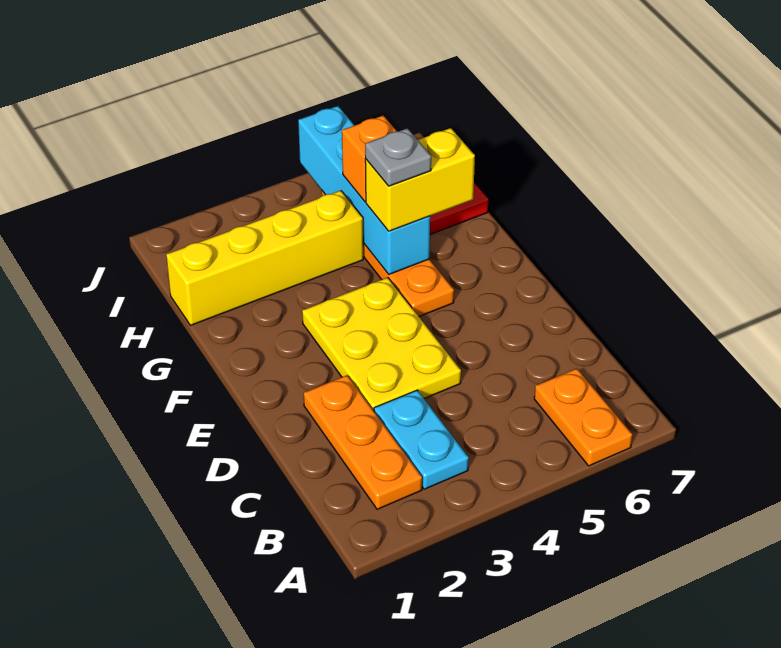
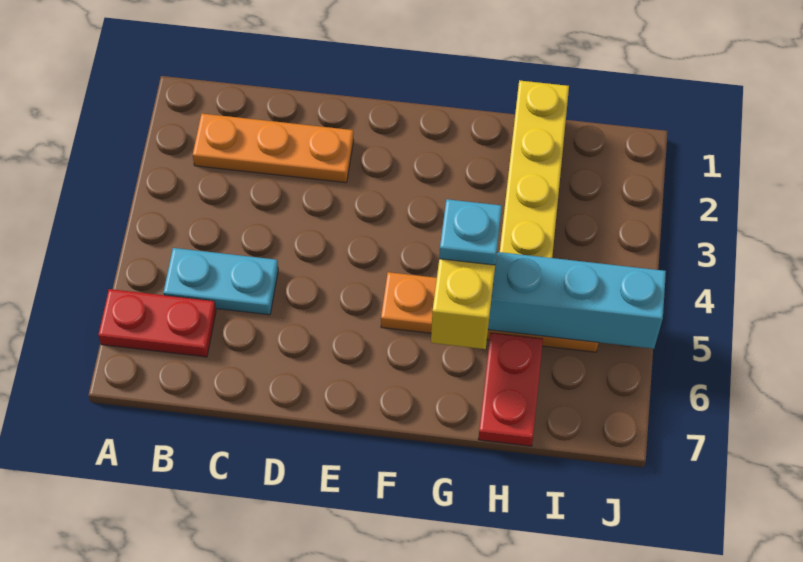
orange 1x2 plate [534,369,632,466] -> red 1x2 plate [98,289,216,357]
cyan 1x2 plate [374,390,469,489] -> cyan 1x2 plate moved to [163,248,278,315]
yellow 2x3 plate [302,277,461,411] -> none
grey 1x1 plate [365,128,431,186] -> cyan 1x1 plate [439,199,502,265]
orange 1x1 brick [342,116,396,202] -> none

